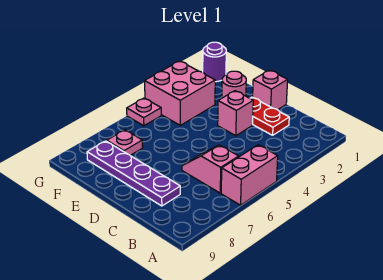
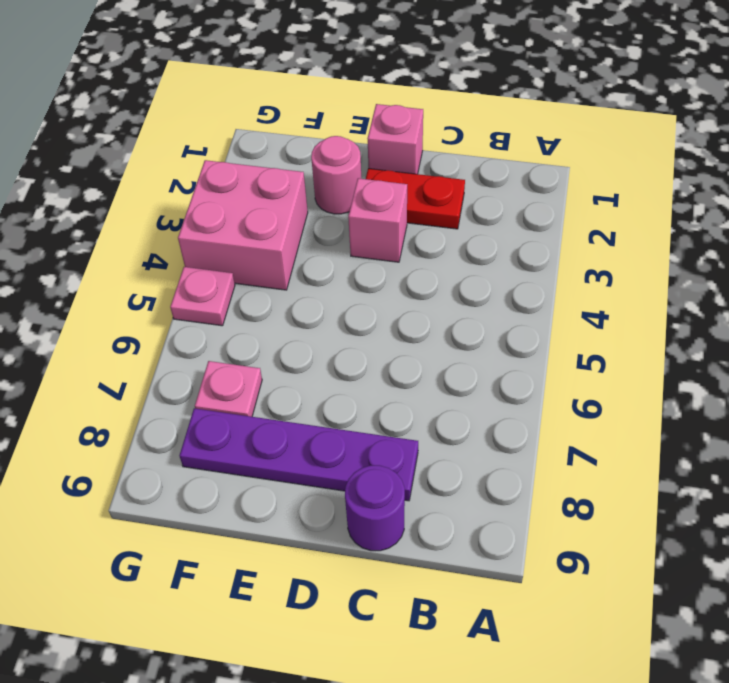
pink 1x2 brick [221,145,278,205] -> none
pink 1x2 slope [182,145,239,193] -> none
purple 1x1 round brick [203,42,226,82] -> purple 1x1 round brick moved to [345,465,405,551]

